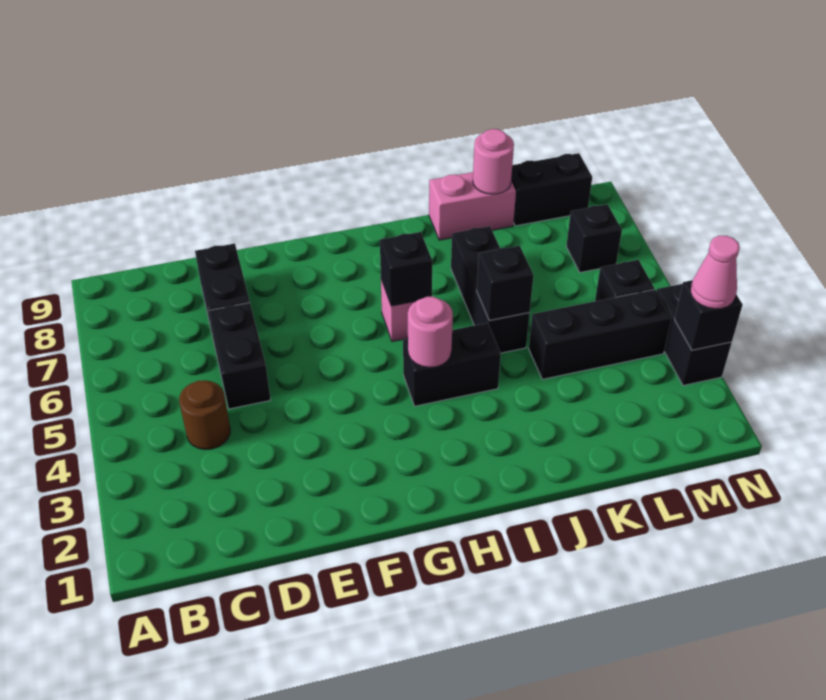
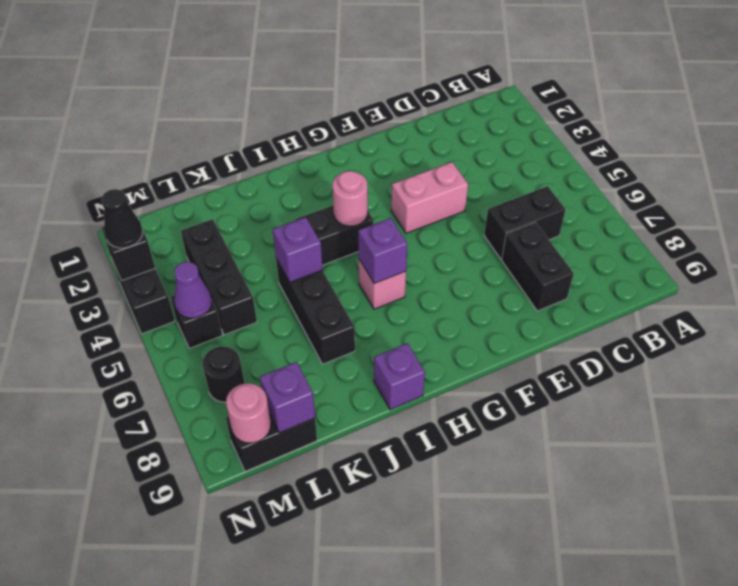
brown 1x1 round brick [179,380,230,450] -> none
black 1x2 brick [208,303,271,409] -> black 1x2 brick turned to [484,186,566,259]
black 1x1 brick [380,232,432,306] -> purple 1x1 brick [358,218,407,284]
none -> purple 1x1 brick [374,343,425,410]
black 1x1 brick [477,246,534,320] -> purple 1x1 brick [273,217,322,282]
pink 1x2 brick [429,172,516,240] -> pink 1x2 brick moved to [391,162,468,233]
black 1x3 brick [529,289,671,379] -> black 1x3 brick turned to [181,219,257,335]
pink 1x1 round brick [473,129,514,194] -> pink 1x1 round brick moved to [226,383,271,443]
none -> purple 1x1 brick [260,362,315,433]
none -> purple 1x1 cone [174,262,212,318]
black 1x1 brick [566,204,622,272] -> black 1x1 round brick [202,346,245,402]
pink 1x1 cone [690,236,740,309] -> black 1x1 cone [102,189,143,248]

